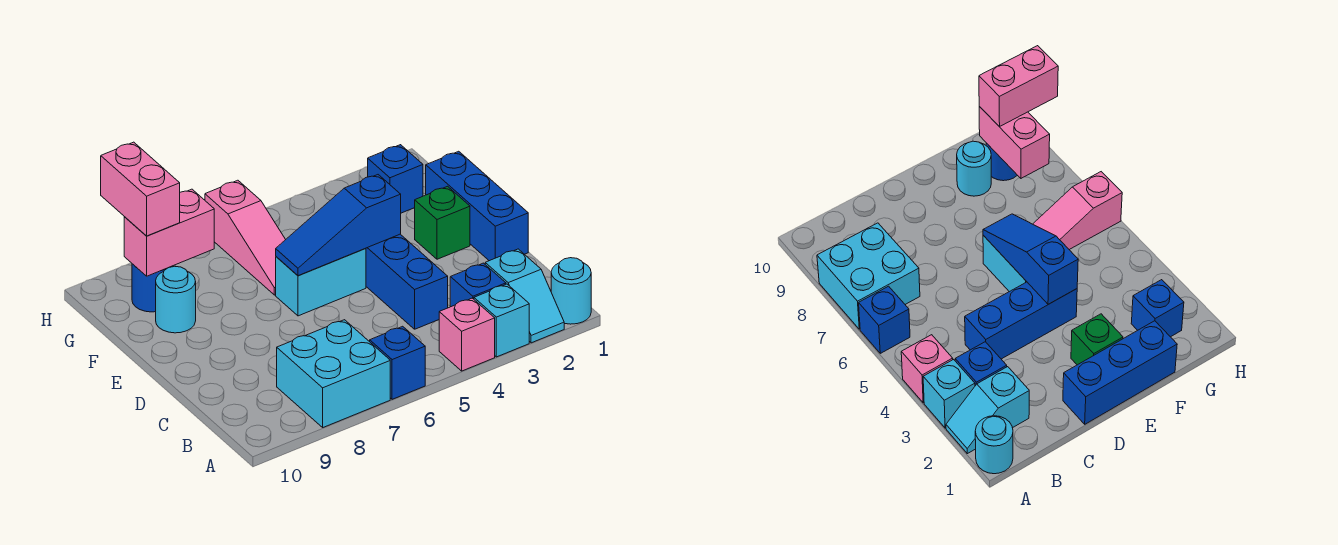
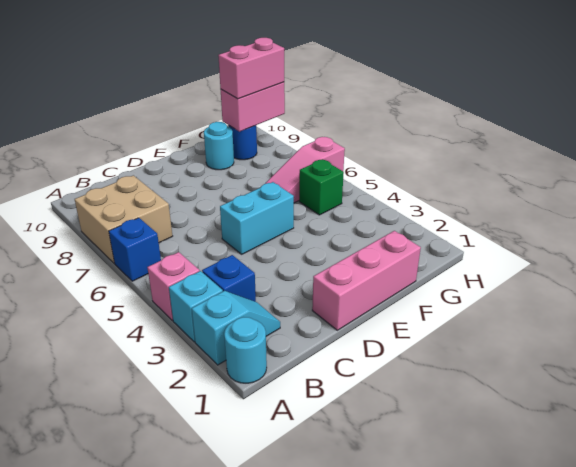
cyan 1x2 slope [485,249,564,343] -> cyan 1x2 slope turned to [192,291,280,365]
cyan 2x2 brick [277,320,390,427] -> tan 2x2 brick [75,175,172,263]
blue 1x3 brick [366,234,448,329] -> none
blue 1x3 brick [426,151,528,261] -> pink 1x3 brick [312,231,421,330]
green 1x1 brick [415,186,470,259] -> green 1x1 brick moved to [299,159,344,215]
blue 1x3 slope [276,175,401,276] -> none
cyan 1x2 brick [276,248,366,316] -> cyan 1x2 brick turned to [220,182,294,254]
blue 1x1 brick [368,145,423,213] -> none
pink 1x2 brick [124,189,214,276] -> pink 1x2 brick turned to [221,82,285,132]

